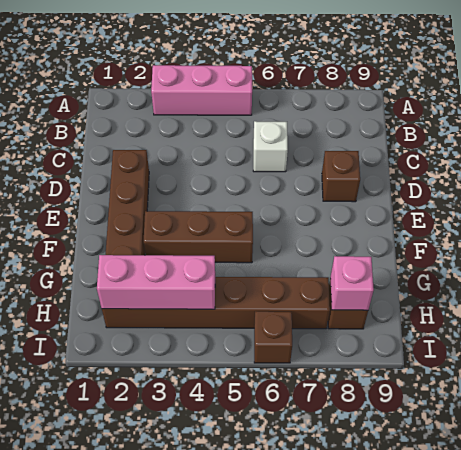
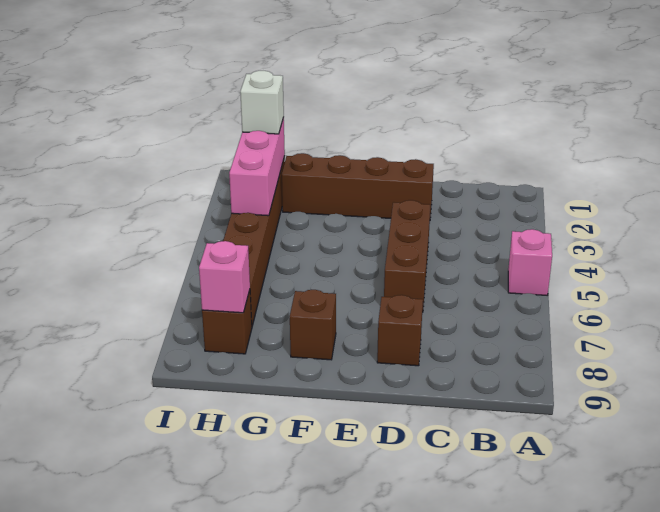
pink 1x3 brick [151,65,252,115] -> pink 1x1 brick [508,229,552,295]
white 1x1 brick [253,121,288,172] -> white 1x1 brick moved to [240,71,284,134]
brown 1x3 brick [144,211,253,263] -> brown 1x3 brick moved to [384,200,430,312]
brown 1x1 brick [254,311,292,363] -> brown 1x1 brick moved to [290,290,336,360]

